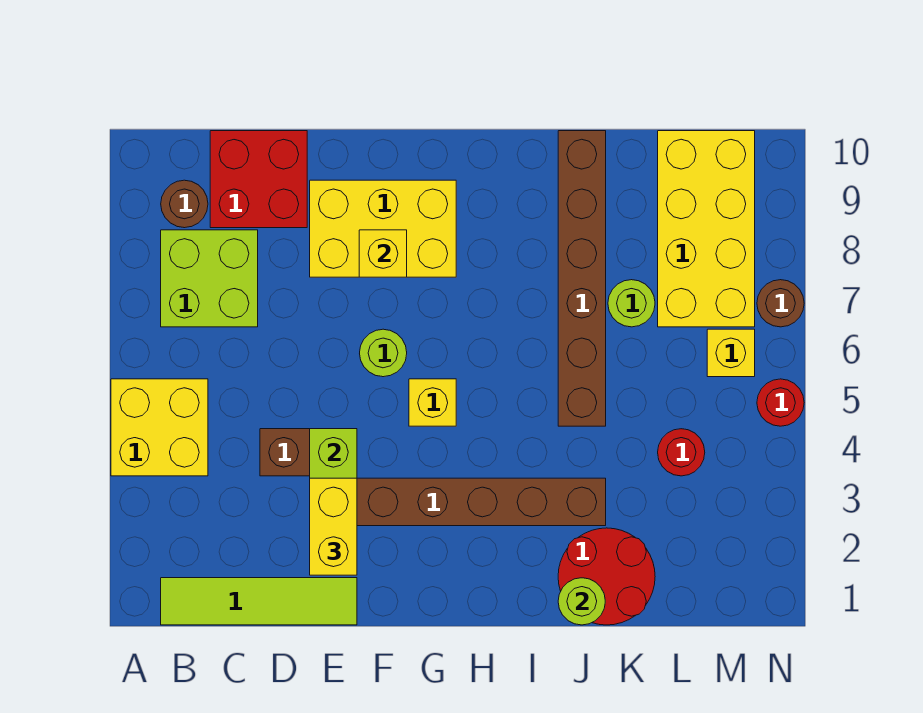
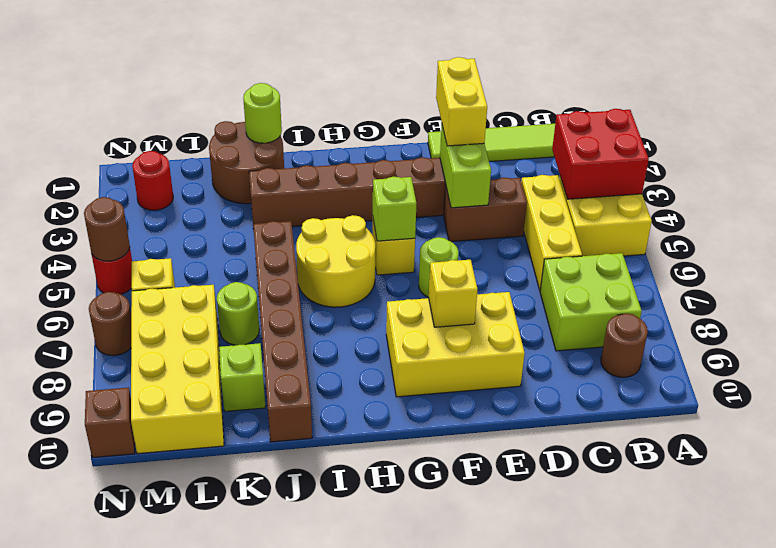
none -> yellow 1x3 brick [521,175,582,290]
red 2x2 brick [210,131,307,228] -> red 2x2 brick moved to [552,109,649,199]
none -> lime 1x1 brick [373,177,416,241]
none -> yellow 2x2 round brick [296,215,375,307]
red 2x2 round brick [558,528,655,625] -> brown 2x2 round brick [209,121,284,204]
none -> lime 1x1 brick [219,343,266,411]
red 1x1 round brick [658,429,705,476] -> red 1x1 round brick moved to [132,151,173,210]
none -> brown 1x1 round brick [84,197,130,261]
none -> brown 1x1 brick [85,388,135,458]

